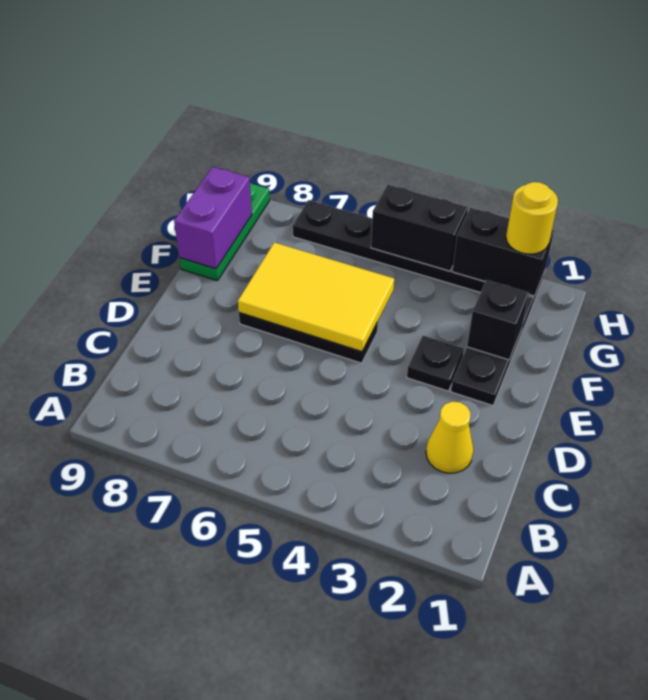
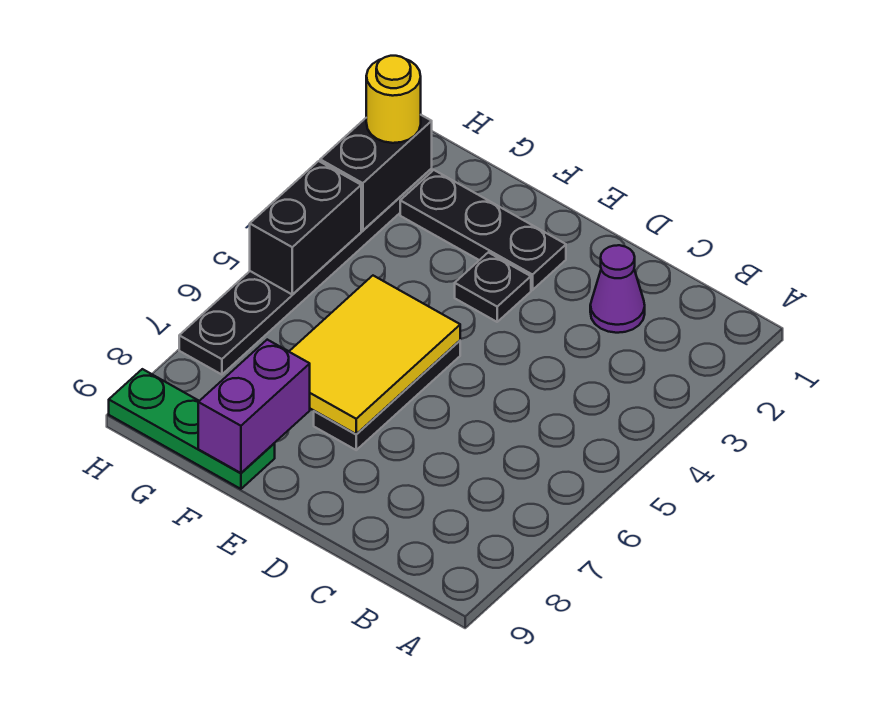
yellow 1x1 cone [426,401,473,473] -> purple 1x1 cone [590,245,645,333]
black 1x1 brick [467,280,529,360] -> none
purple 1x2 brick [174,167,252,269] -> purple 1x2 brick turned to [198,340,310,473]

